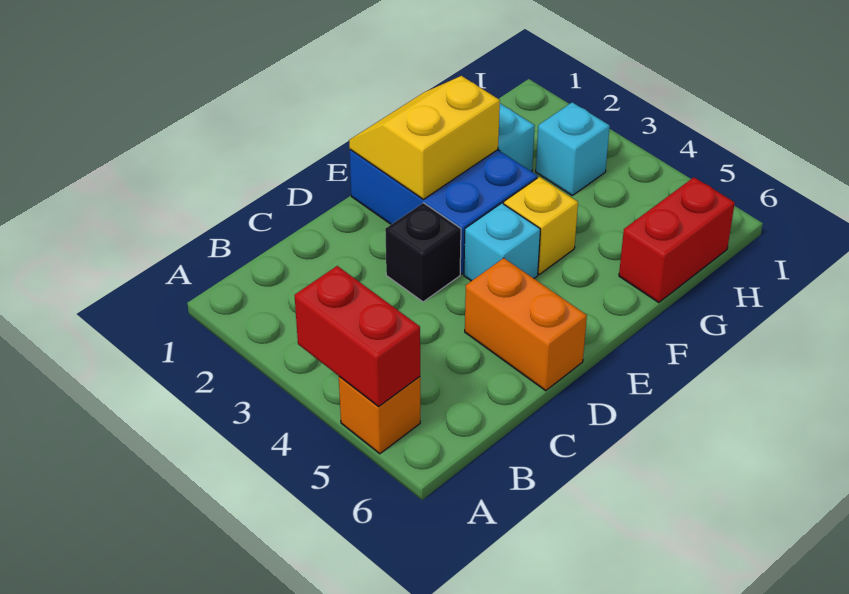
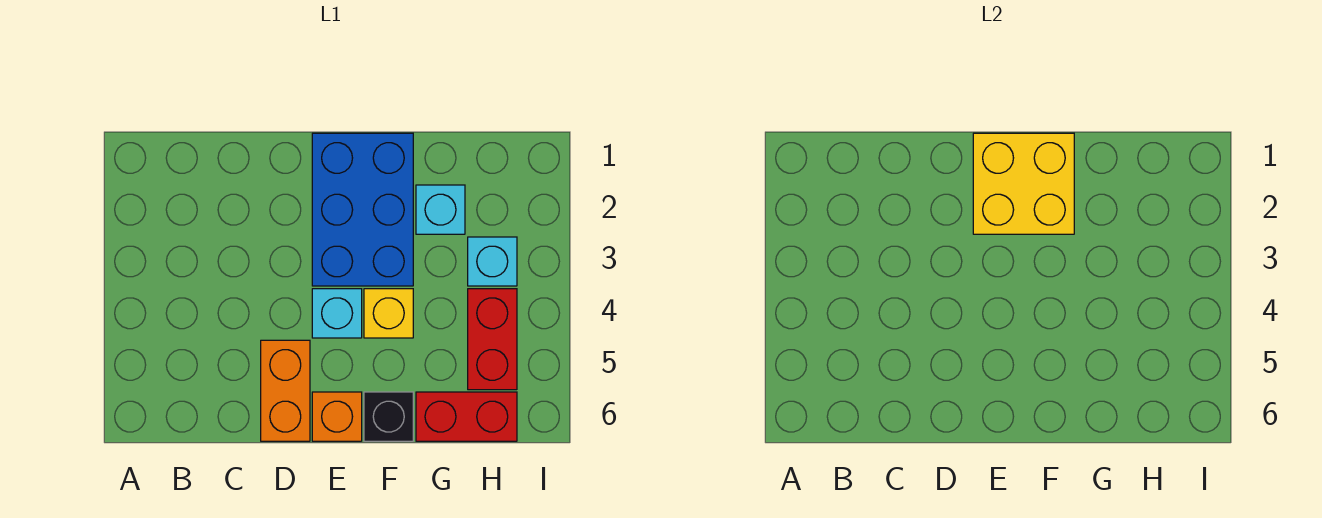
red 1x2 brick [295,266,420,406] -> red 1x2 brick moved to [468,289,517,390]
orange 1x1 brick [339,376,420,454] -> orange 1x1 brick moved to [312,392,362,441]
black 1x1 brick [385,203,461,302] -> black 1x1 brick moved to [364,392,413,441]
yellow 2x2 slope [349,76,500,199] -> yellow 2x2 brick [973,133,1074,234]

